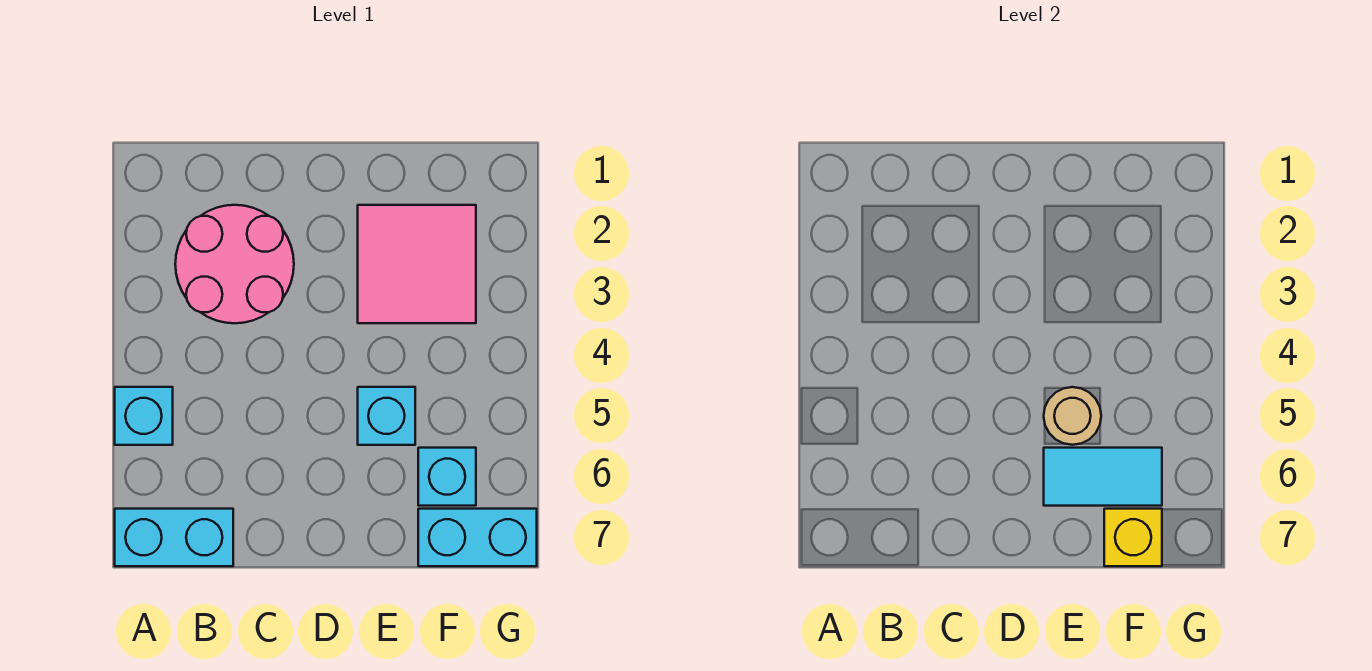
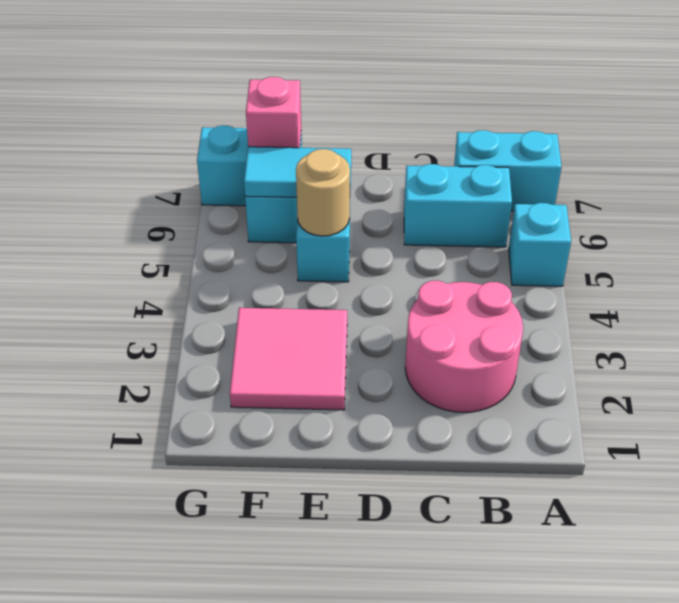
none -> cyan 1x2 brick [404,164,512,247]
yellow 1x1 brick [1104,509,1162,566] -> pink 1x1 brick [246,77,301,148]

